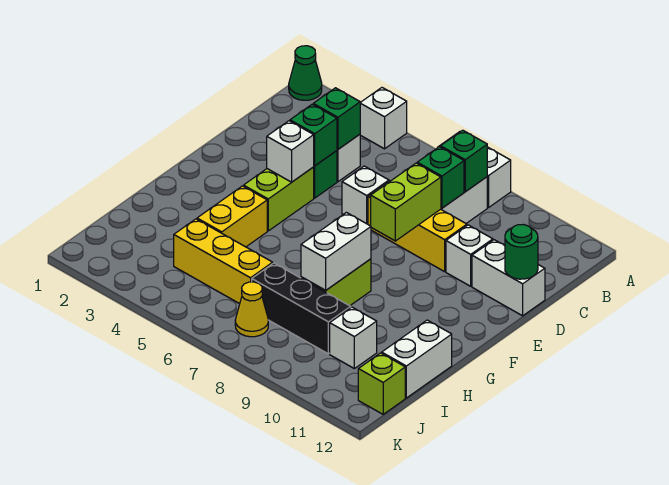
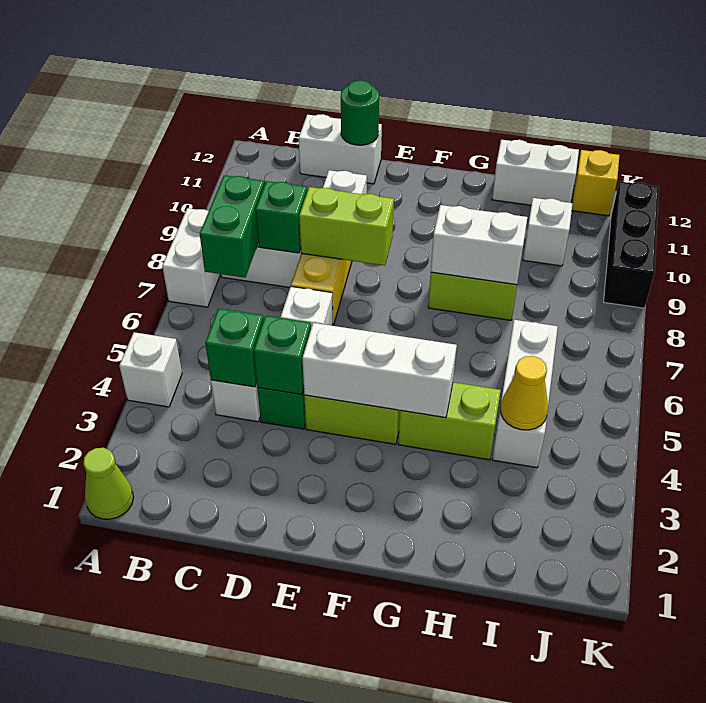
green 1x1 cone [289,46,322,100] -> lime 1x1 cone [83,448,134,519]
green 1x1 brick [441,130,487,192] -> green 1x2 brick [200,175,264,278]
white 1x2 brick [472,240,545,316] -> white 1x2 brick turned to [299,114,382,184]
white 1x1 brick [267,121,314,182] -> white 1x3 brick [302,323,457,418]
yellow 1x2 brick [197,186,267,247] -> lime 1x2 brick [398,382,501,460]
yellow 1x3 brick [174,219,273,304] -> white 1x3 brick [492,320,558,468]
black 1x3 brick [252,263,351,354] -> black 1x3 brick moved to [604,182,659,308]
yellow 1x1 cone [235,282,268,337] -> yellow 1x1 cone moved to [500,356,548,430]
lime 1x1 brick [358,353,405,414] -> yellow 1x1 brick [572,150,619,216]

